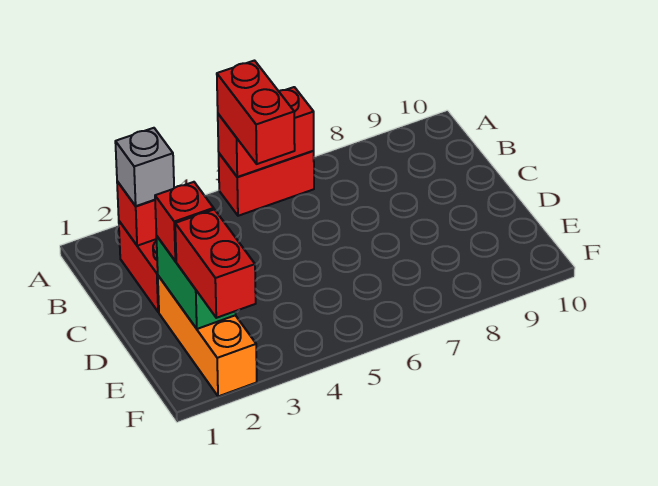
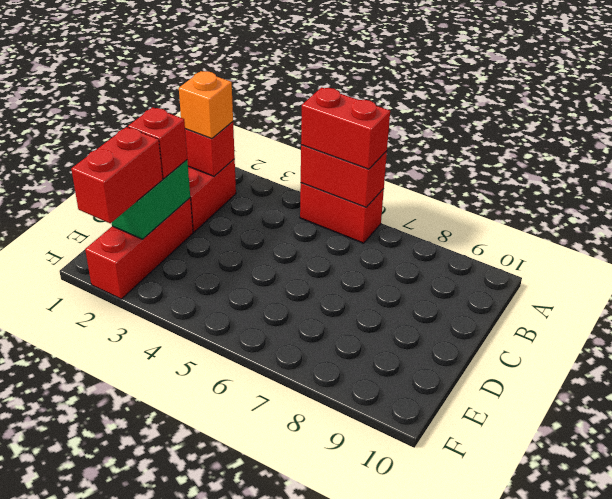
red 1x2 brick [217,61,295,164] -> red 1x2 brick turned to [301,87,390,169]
grey 1x1 brick [115,128,174,206] -> orange 1x1 brick [179,71,233,139]
orange 1x3 brick [158,276,257,396] -> red 1x3 brick [85,198,193,299]

